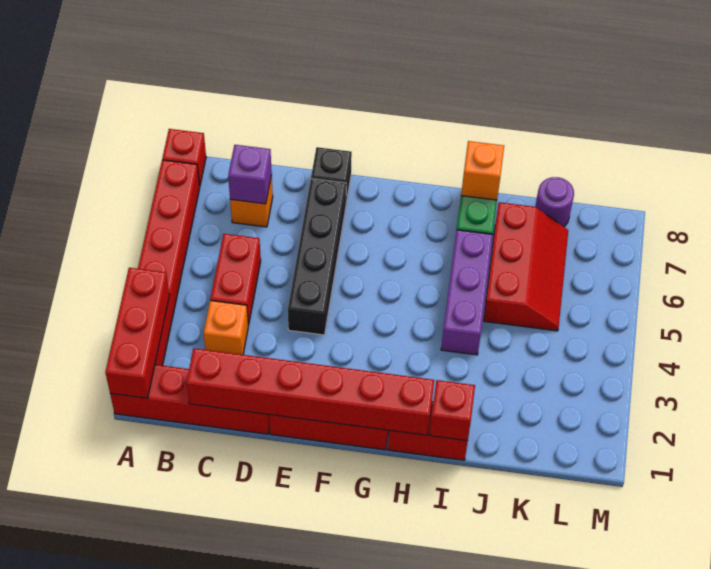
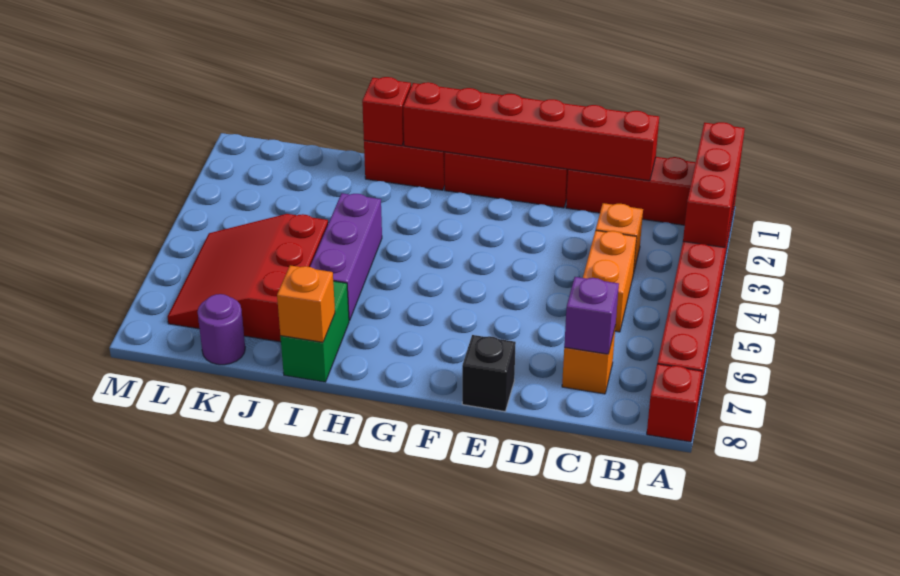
red 1x2 brick [210,234,261,325] -> orange 1x2 brick [583,230,637,332]
black 1x4 brick [288,179,346,335] -> none
red 2x3 slope [484,202,568,331] -> red 3x3 slope [168,214,328,342]

